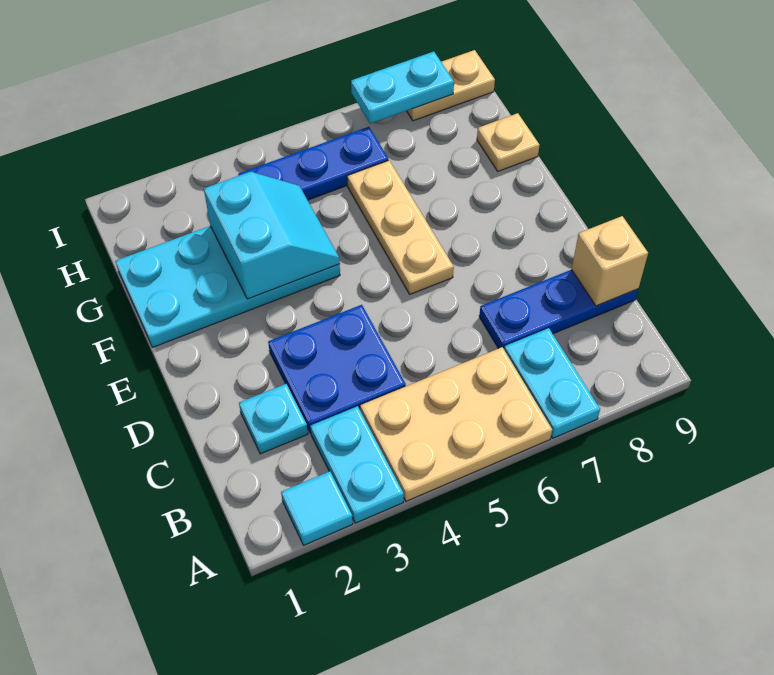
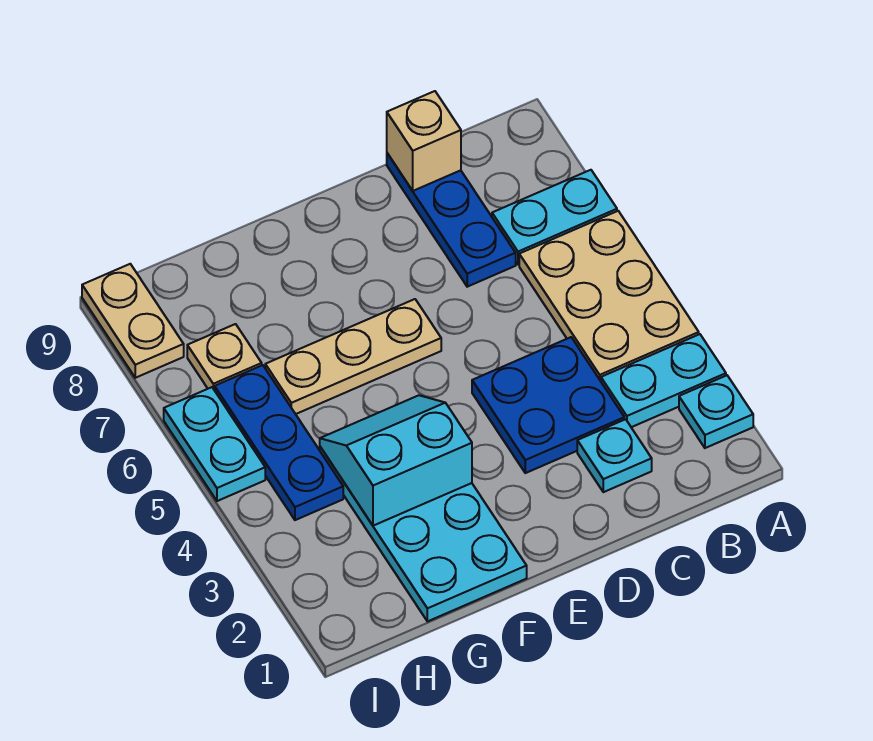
cyan 1x1 tile [281,471,353,545] -> cyan 1x1 plate [679,375,753,448]
tan 1x1 plate [477,113,539,171] -> tan 1x1 plate moved to [187,324,262,390]
cyan 1x2 plate [351,52,454,124] -> cyan 1x2 plate moved to [164,387,265,501]

